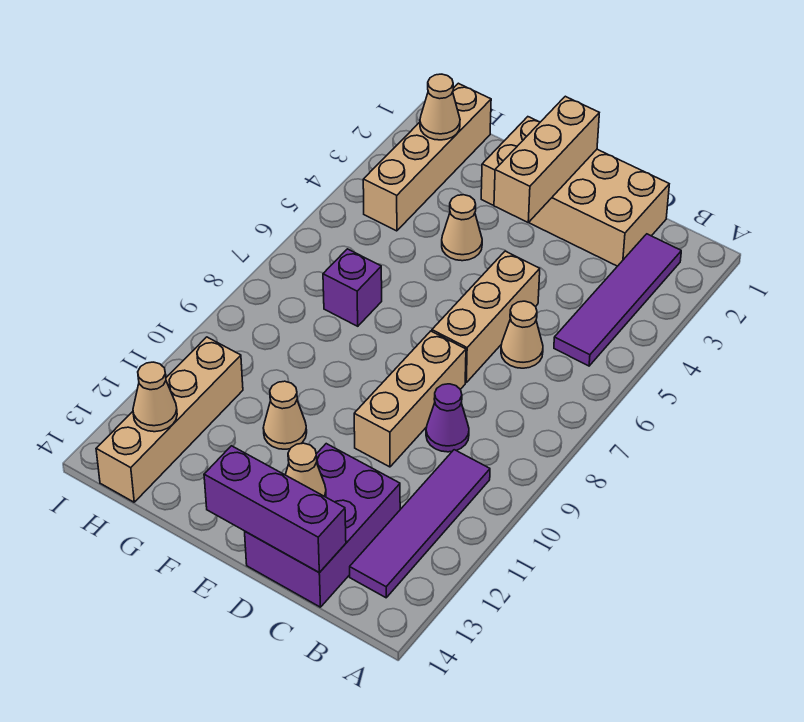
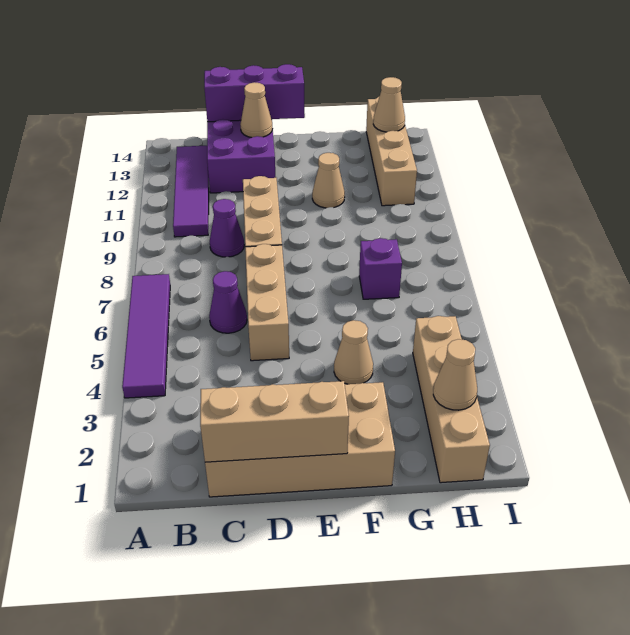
purple 1x4 tile [554,234,681,366] -> purple 1x4 tile moved to [122,274,170,398]
tan 1x1 cone [501,301,543,368] -> purple 1x1 cone [209,271,247,333]
tan 1x3 brick [494,96,599,223] -> tan 1x3 brick turned to [200,381,349,462]

